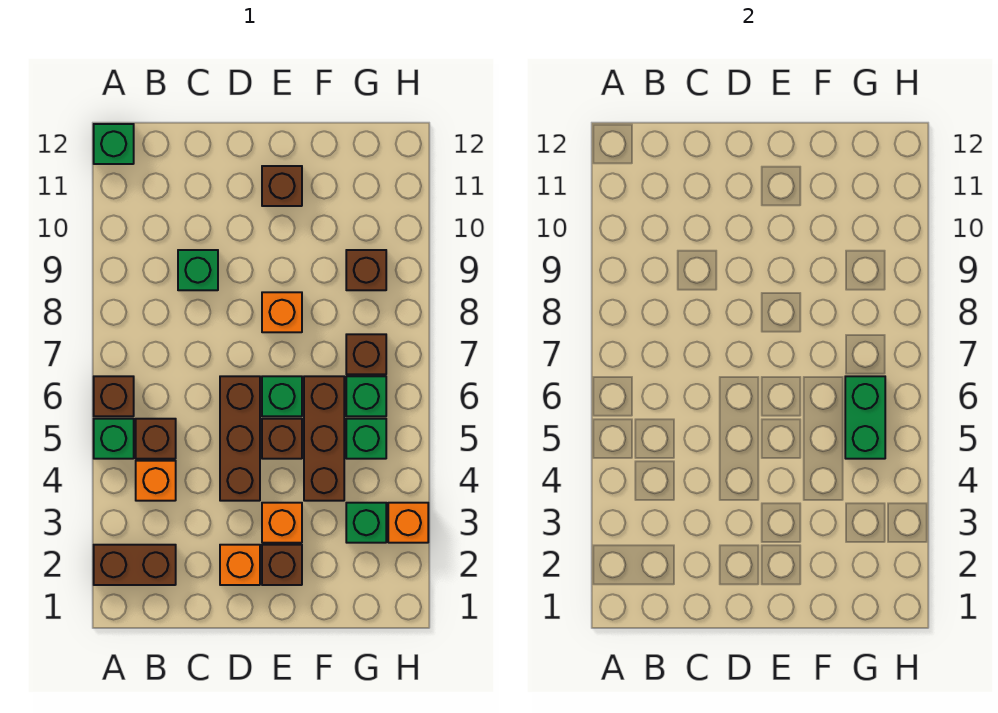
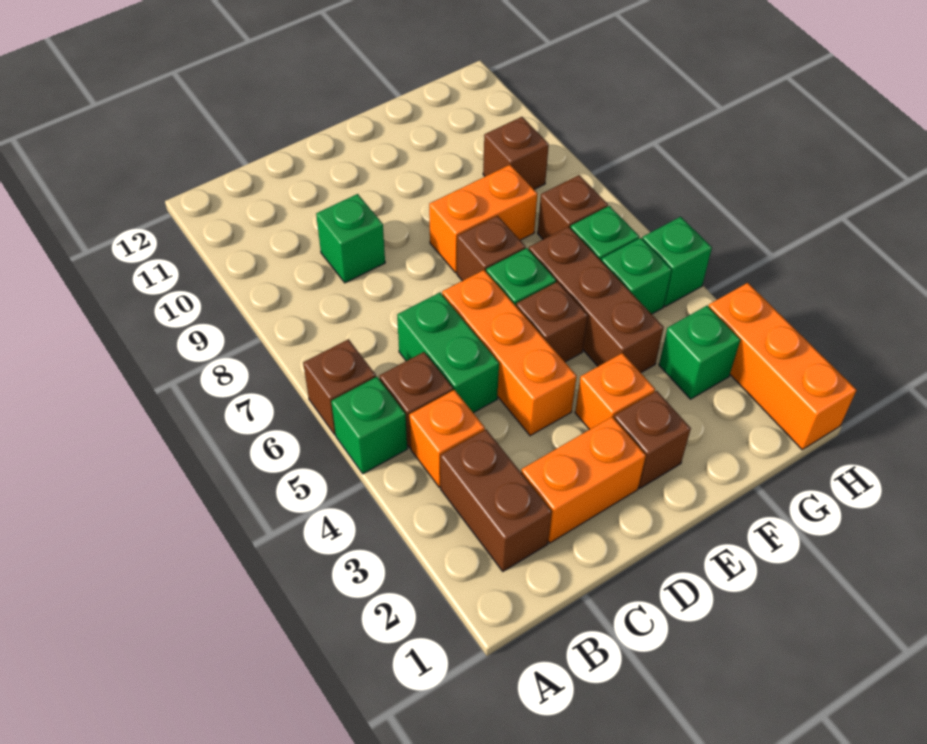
brown 1x2 brick [94,545,176,585] -> brown 1x2 brick turned to [440,430,552,571]
green 1x1 brick [94,124,134,164] -> green 1x1 brick moved to [642,217,712,306]
orange 1x1 brick [220,545,260,585] -> orange 1x2 brick [521,417,646,543]
brown 1x3 brick [220,376,260,501] -> orange 1x3 brick [442,270,577,436]
orange 1x1 brick [262,292,302,332] -> orange 1x2 brick [429,165,537,273]
brown 1x1 brick [262,166,302,206] -> brown 1x1 brick moved to [457,216,525,281]
green 1x2 brick [845,376,885,459] -> green 1x2 brick moved to [397,293,499,413]
orange 1x1 brick [388,503,428,543] -> orange 1x3 brick [709,283,856,450]

